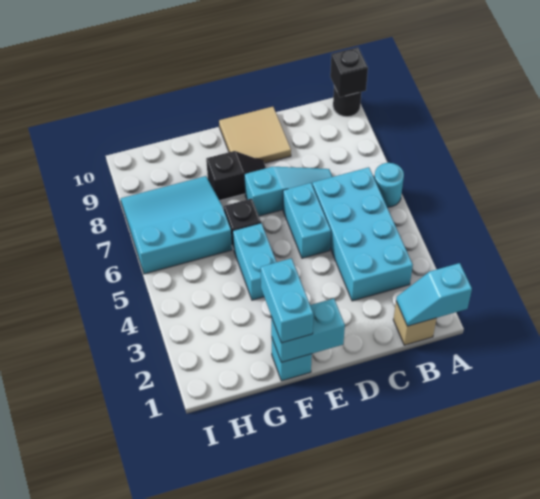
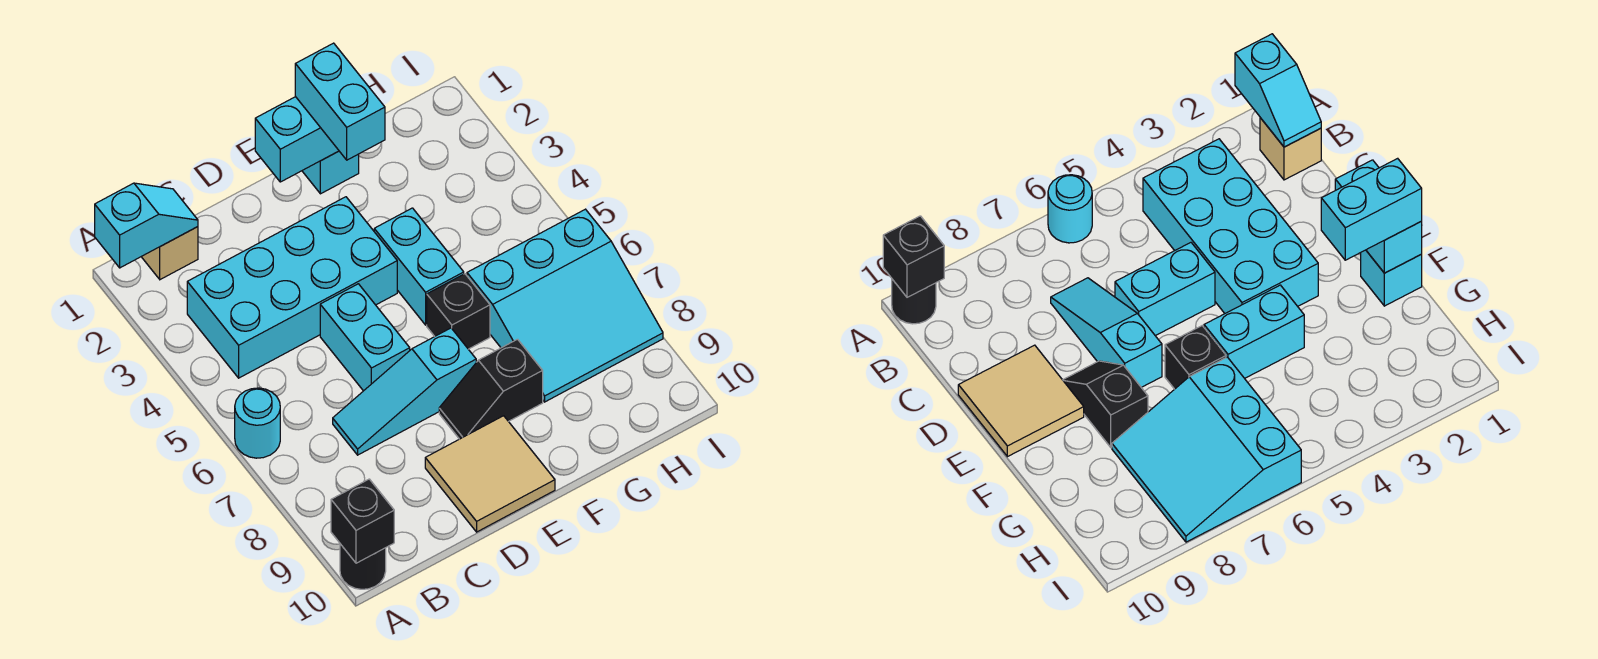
cyan 2x4 brick [312,167,413,301] -> cyan 2x4 brick turned to [187,197,397,378]

